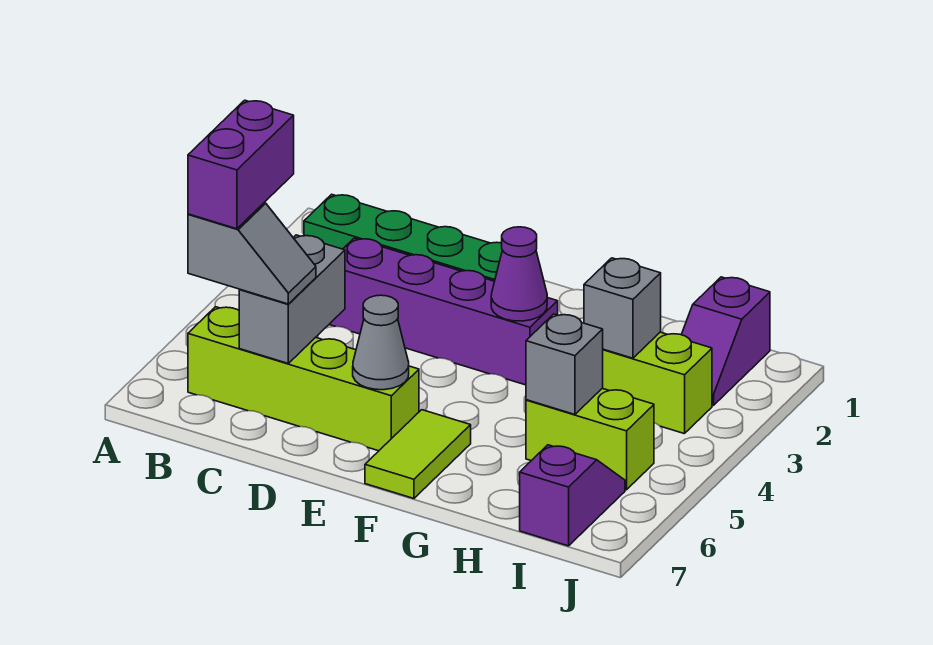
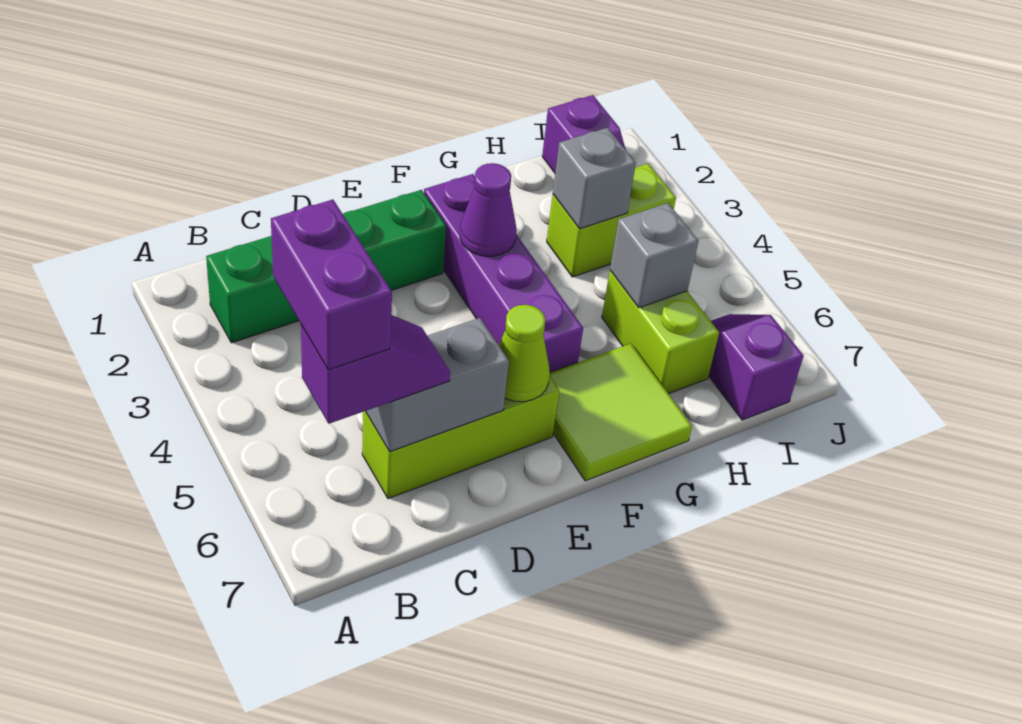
lime 1x4 brick [188,307,419,451] -> lime 1x3 brick [362,376,559,499]
grey 1x2 slope [188,203,316,304] -> purple 1x2 slope [301,315,450,424]
purple 1x4 brick [329,238,558,385] -> purple 1x4 brick turned to [424,174,583,372]
grey 1x2 brick [239,235,345,363] -> grey 1x2 brick turned to [365,318,509,452]
grey 1x1 cone [353,295,409,390] -> lime 1x1 cone [499,305,550,402]
lime 1x2 tile [365,410,471,499] -> lime 2x2 tile [550,344,692,481]
lime 1x2 brick [526,388,654,490] -> lime 1x2 brick turned to [602,270,719,394]

